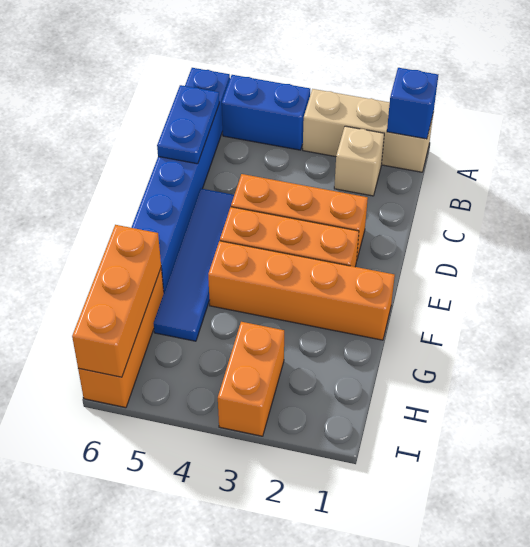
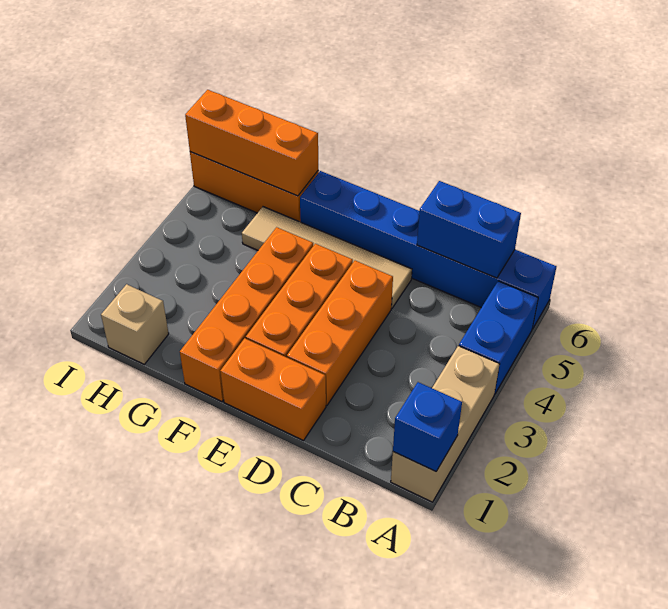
tan 1x1 brick [334,126,384,196] -> tan 1x1 brick moved to [101,284,169,364]
blue 1x2 plate [157,85,219,164] -> blue 1x2 brick [417,181,521,278]
blue 1x4 tile [154,189,234,341] -> tan 1x4 tile [242,207,412,308]
orange 1x2 brick [218,322,284,436] -> orange 1x2 brick moved to [220,338,326,441]

